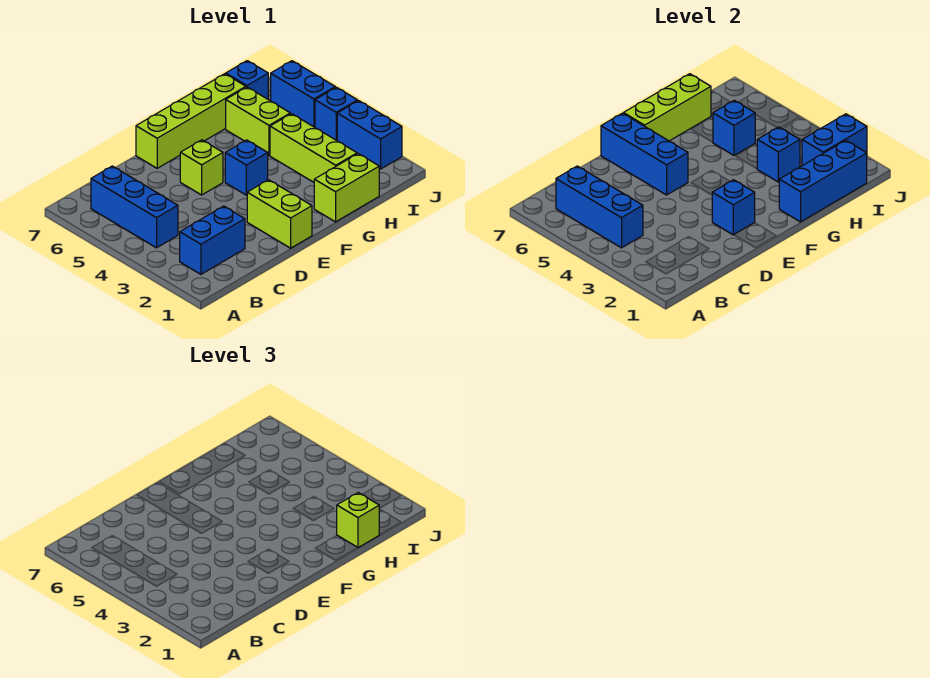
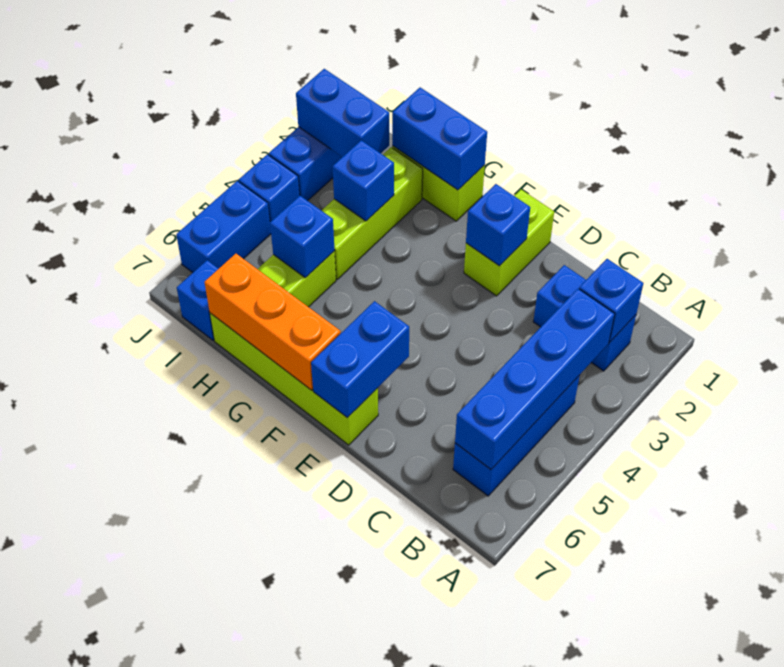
blue 1x3 brick [556,166,643,248] -> blue 1x4 brick [455,289,615,469]
lime 1x1 brick [180,140,223,195] -> none
blue 1x3 brick [601,113,688,195] -> blue 1x2 brick [311,301,409,418]
blue 1x1 brick [225,140,268,195] -> blue 1x1 brick moved to [579,259,643,342]
lime 1x3 brick [623,74,711,141] -> orange 1x3 brick [205,254,341,390]
blue 1x3 brick [779,140,867,222] -> blue 1x2 brick [392,88,487,190]
lime 1x1 brick [337,493,379,548] -> none

